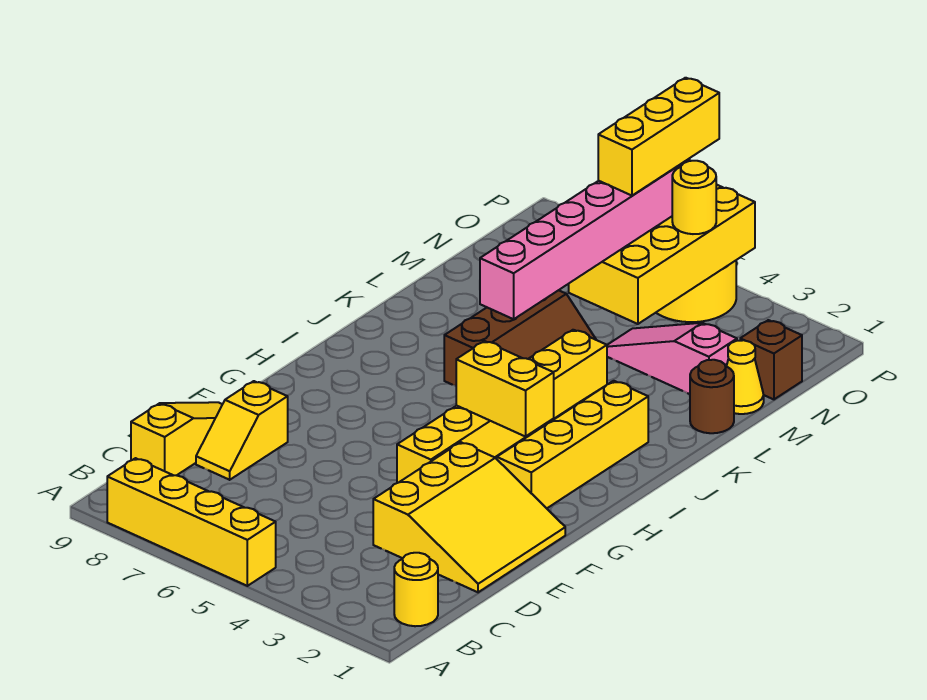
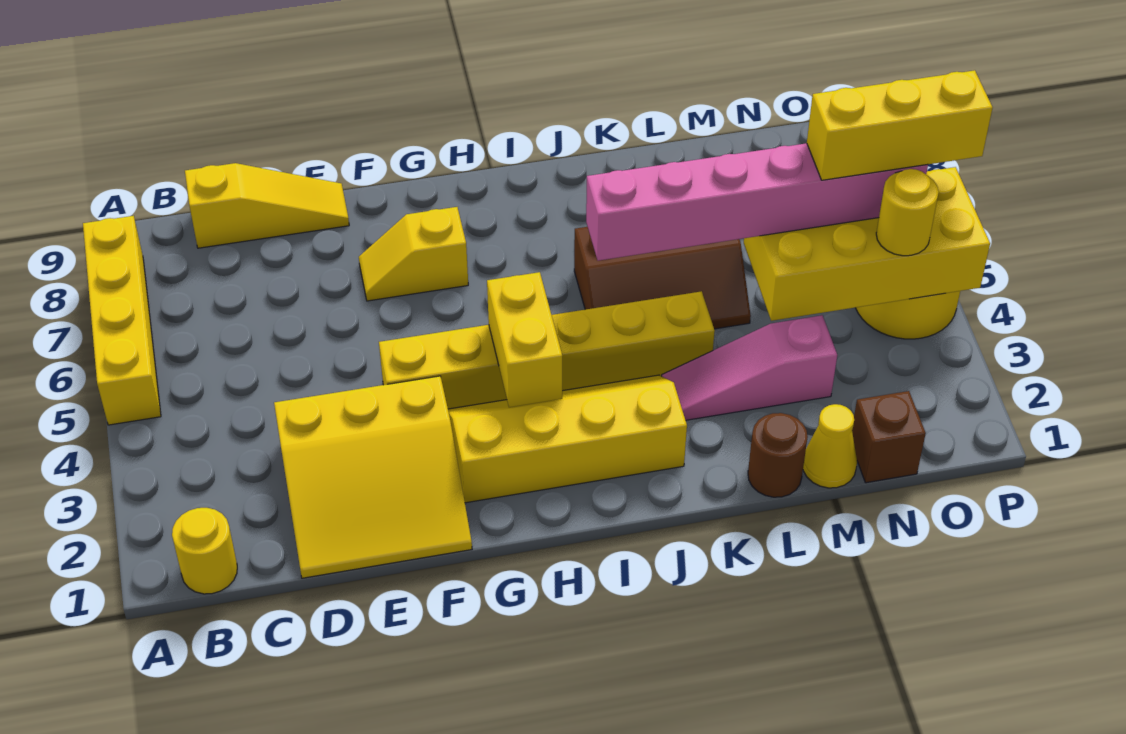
yellow 1x2 slope [196,381,288,480] -> yellow 1x2 slope moved to [359,207,468,301]
pink 1x3 slope [607,323,737,394] -> pink 1x3 slope turned to [662,315,837,420]

